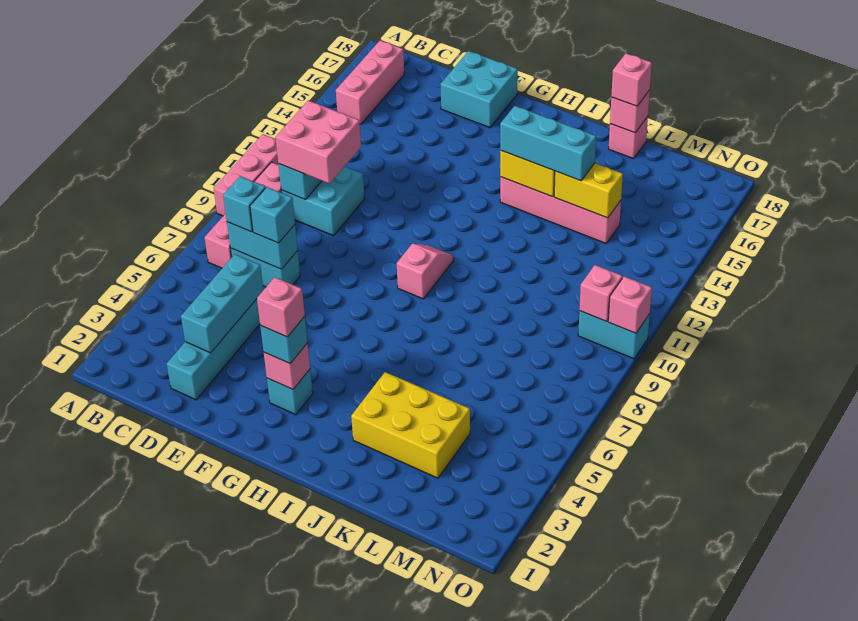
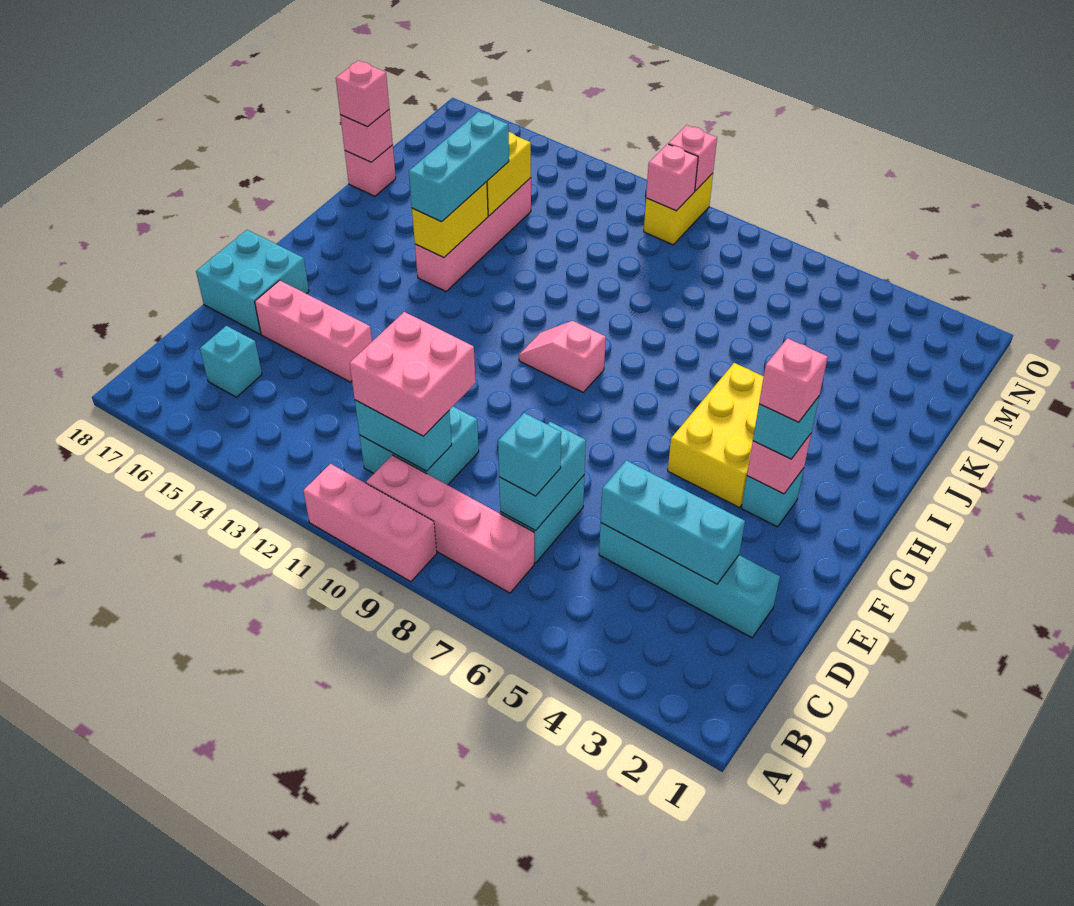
pink 1x3 brick [336,40,404,124] -> pink 1x3 brick moved to [255,280,372,382]
cyan 1x1 brick [250,187,295,243] -> cyan 1x1 brick moved to [200,326,262,397]
yellow 2x3 brick [351,372,470,478] -> yellow 2x3 brick moved to [668,363,764,508]
cyan 1x2 brick [578,311,650,359] -> yellow 1x2 brick [644,173,713,245]

